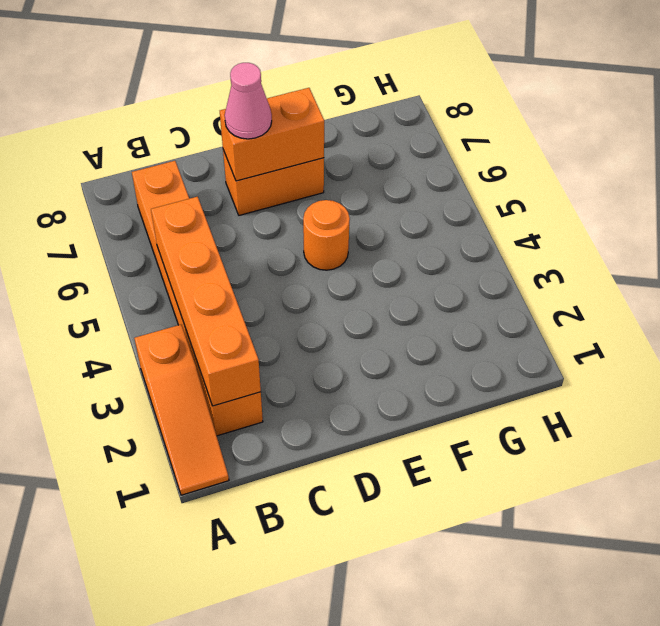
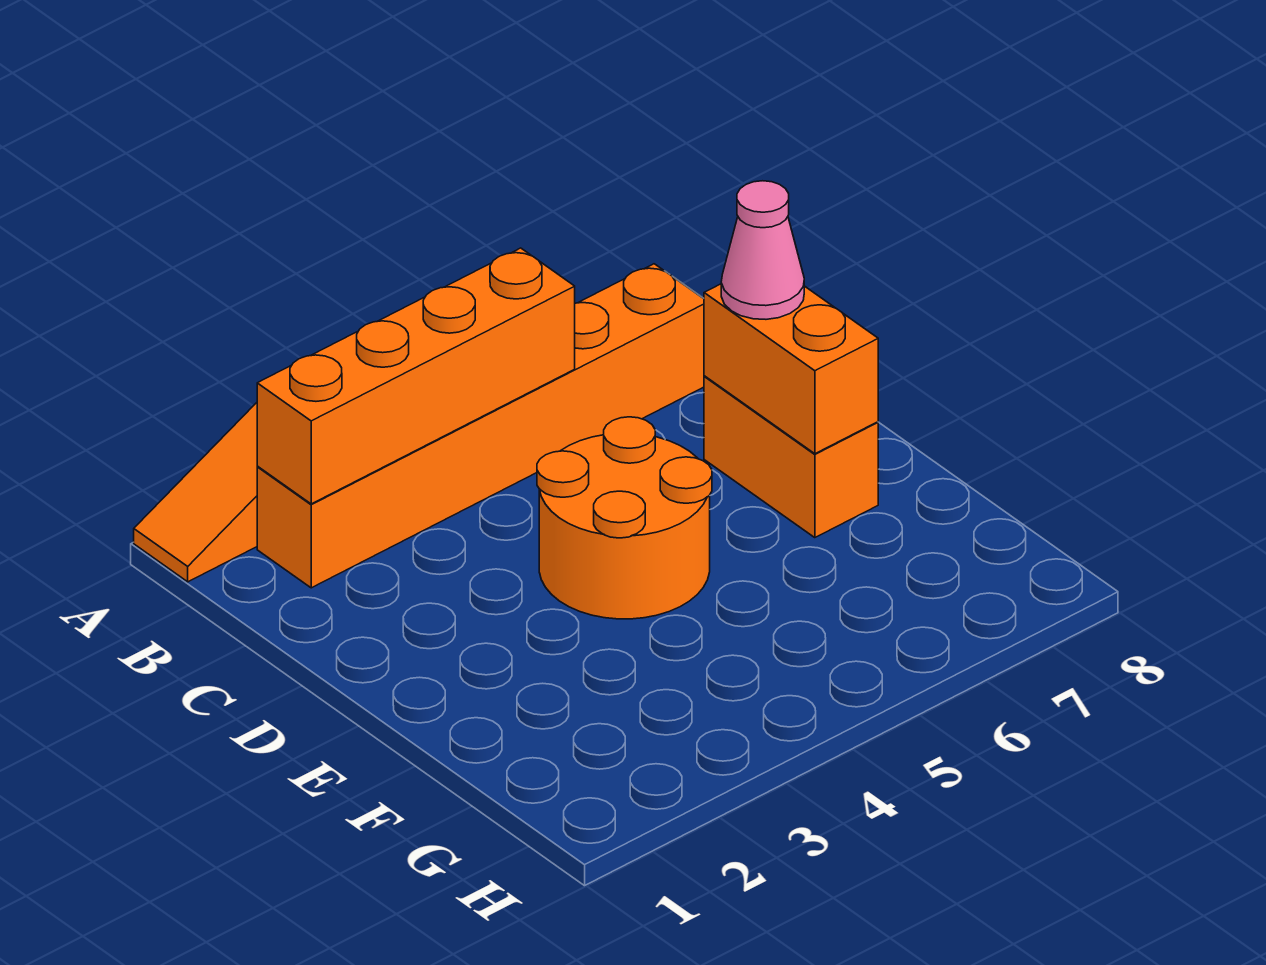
orange 1x1 round brick [303,200,350,270] -> orange 2x2 round brick [537,417,712,619]

